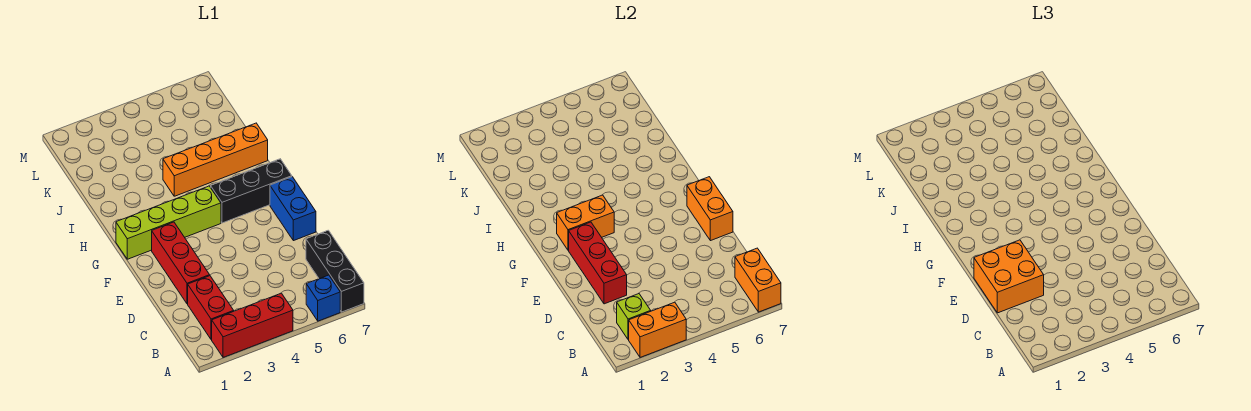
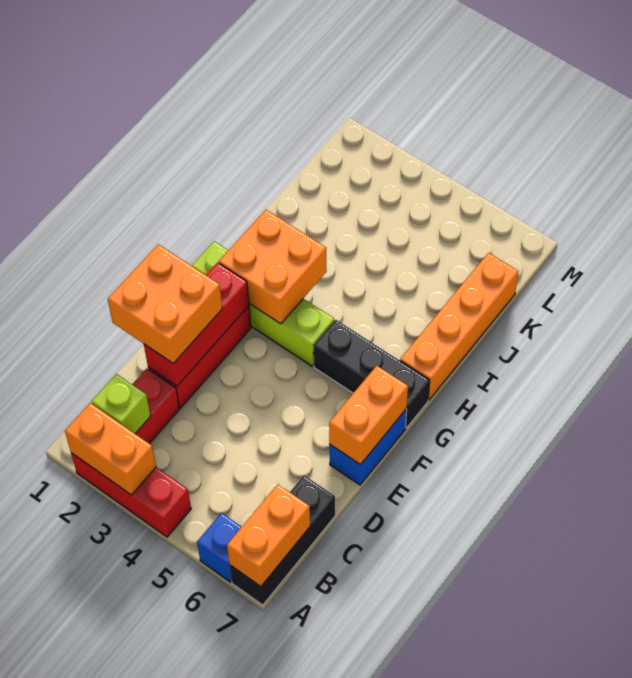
orange 1x2 brick [557,195,614,250] -> orange 2x2 brick [219,210,327,324]
orange 1x4 brick [163,123,268,196] -> orange 1x4 brick turned to [400,253,519,400]

